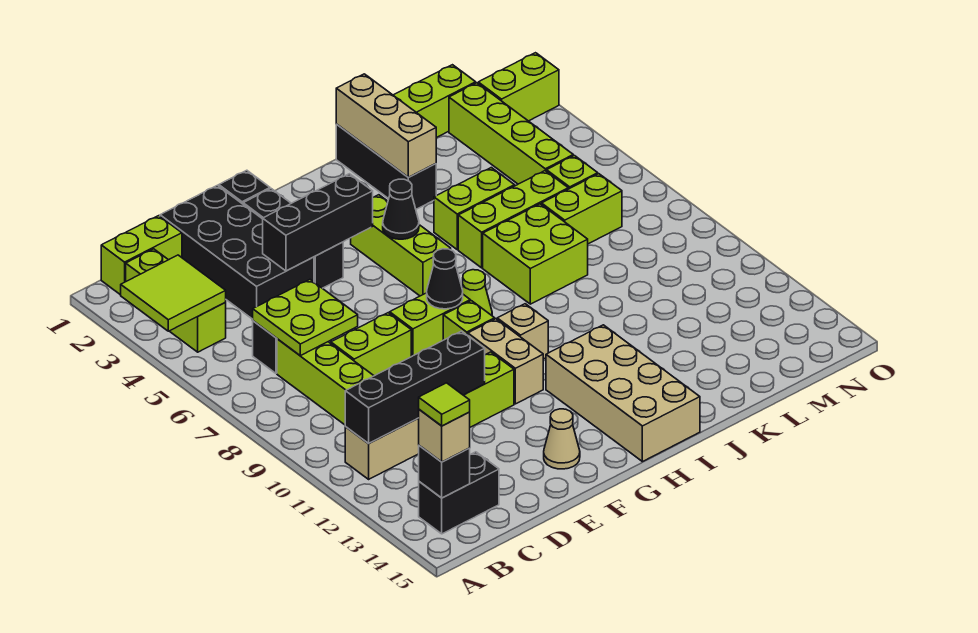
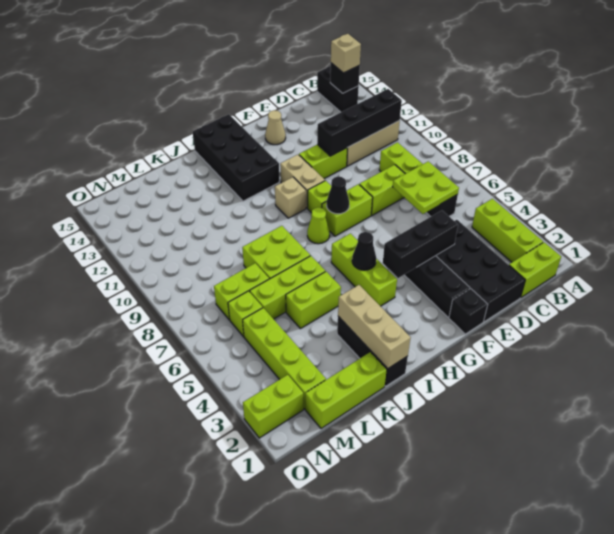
lime 2x2 tile [121,255,226,331] -> none
black 1x2 brick [419,452,499,534] -> black 1x2 brick turned to [317,66,359,112]
lime 1x1 tile [419,383,470,426] -> none
tan 2x4 brick [546,325,700,462] -> black 2x4 brick [193,114,279,201]

